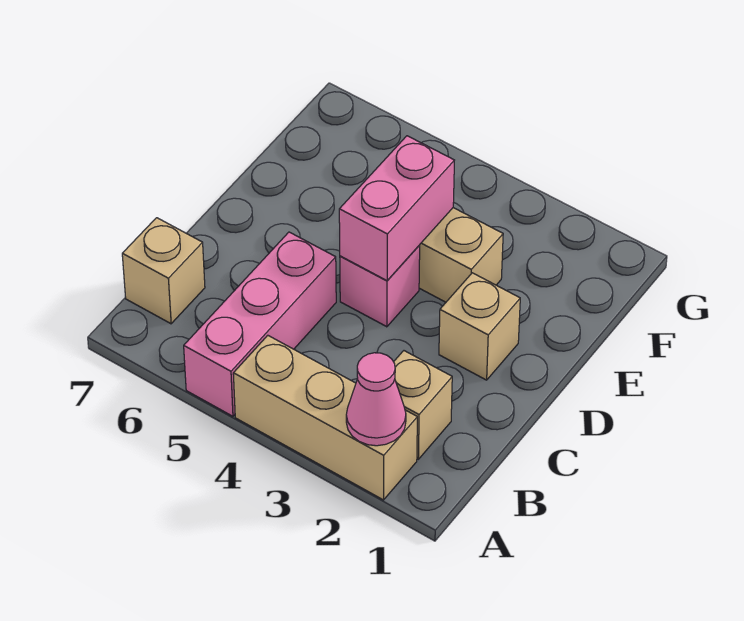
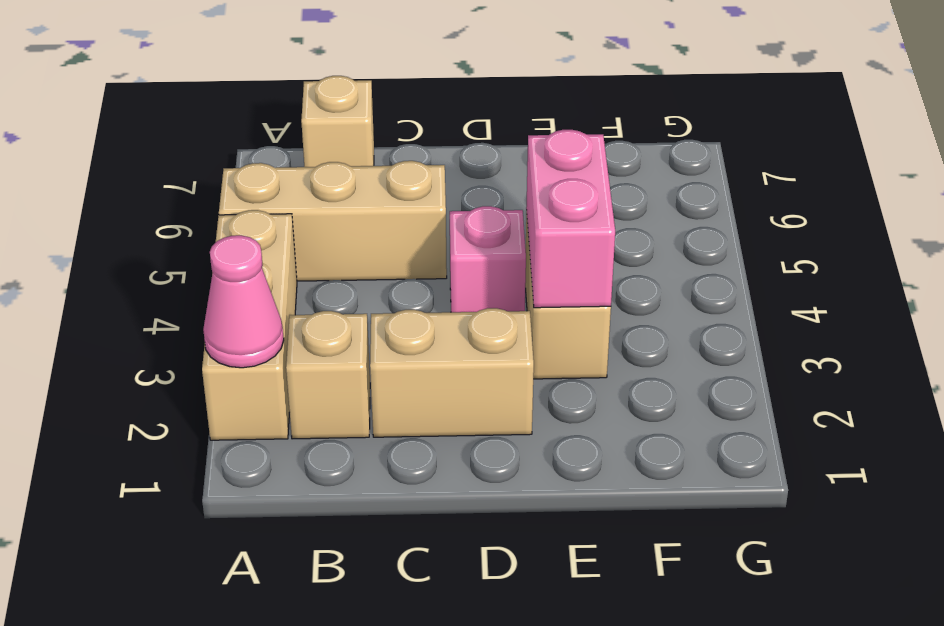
pink 1x3 brick [184,232,336,416] -> tan 1x3 brick [219,161,447,281]
tan 1x1 brick [439,273,520,380] -> tan 1x2 brick [370,308,534,437]
pink 1x2 brick [339,136,454,281] -> pink 1x2 brick turned to [526,130,615,308]

